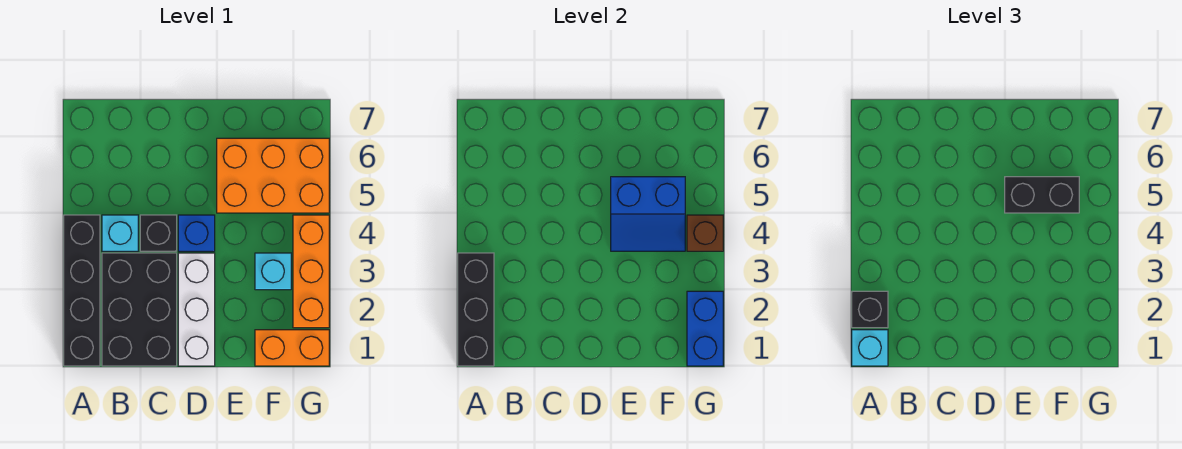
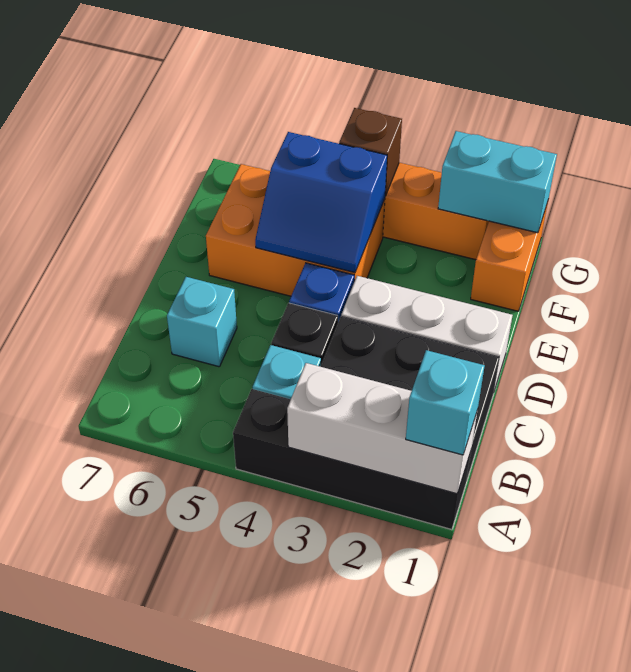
black 1x3 brick [458,253,494,366] -> white 1x3 brick [287,363,477,494]
black 1x1 brick [852,291,888,328] -> none
blue 2x2 slope [611,177,685,251] -> blue 2x2 slope turned to [255,132,387,273]
orange 2x3 brick [217,138,329,213] -> orange 2x3 brick turned to [206,164,385,296]
black 1x2 brick [1005,177,1079,213] -> none
cyan 1x1 brick [255,253,291,290] -> cyan 1x1 brick moved to [167,277,237,367]
blue 1x2 brick [687,291,723,366] -> cyan 1x2 brick [438,131,557,233]

